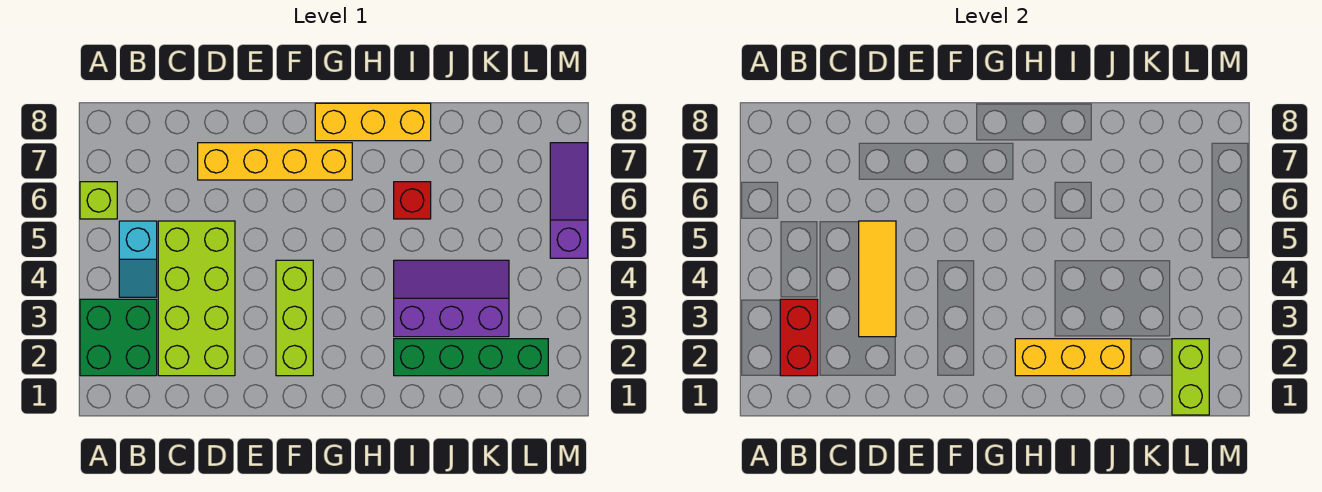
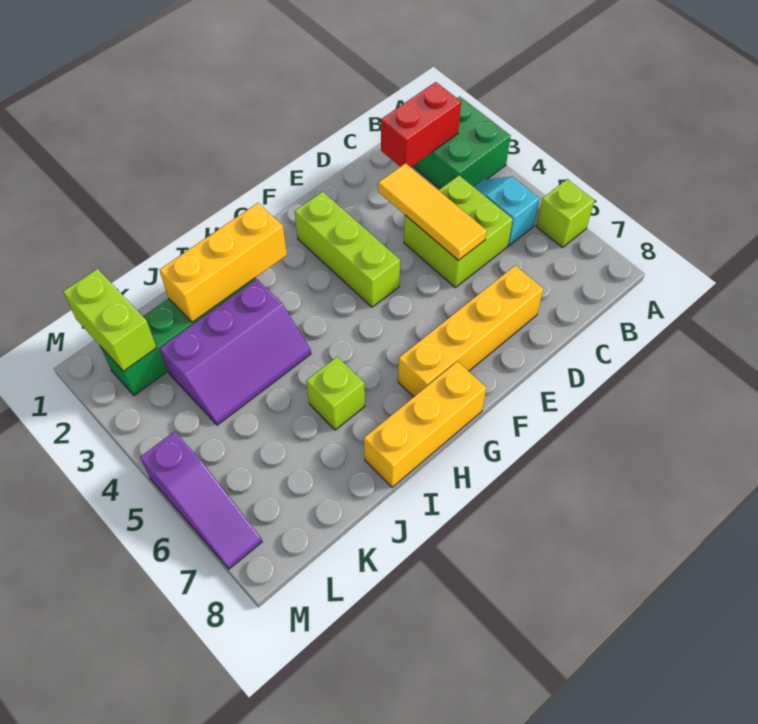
red 1x2 brick [780,299,818,376] -> red 1x2 brick turned to [381,82,461,167]
lime 2x4 brick [158,221,235,376] -> lime 2x2 brick [404,176,513,287]
red 1x1 brick [394,182,431,219] -> lime 1x1 brick [306,357,365,430]

